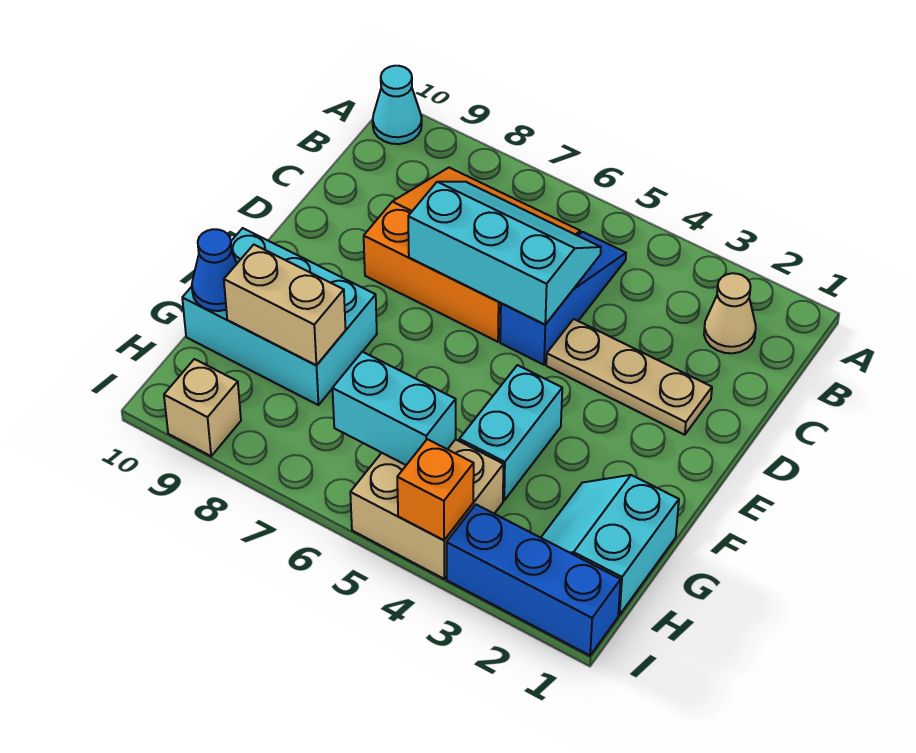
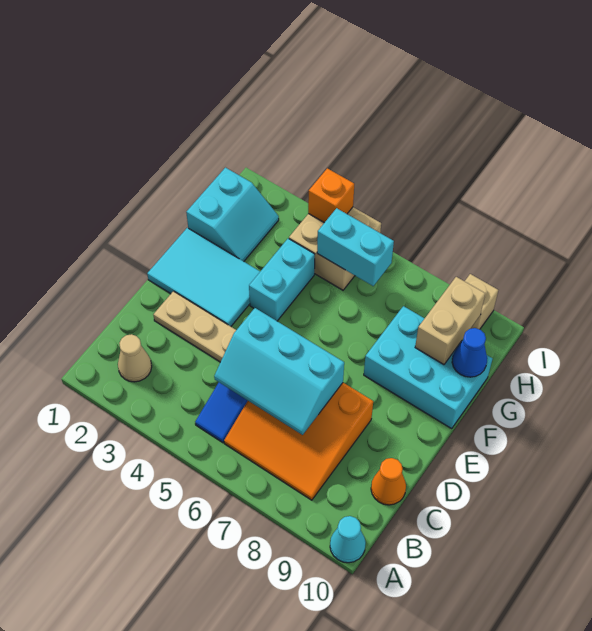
none -> orange 1x1 cone [371,458,406,505]
none -> cyan 2x3 tile [147,228,260,326]
tan 1x2 brick [224,245,346,365] -> tan 1x2 brick turned to [415,277,485,365]
blue 1x3 brick [447,505,621,656] -> none

